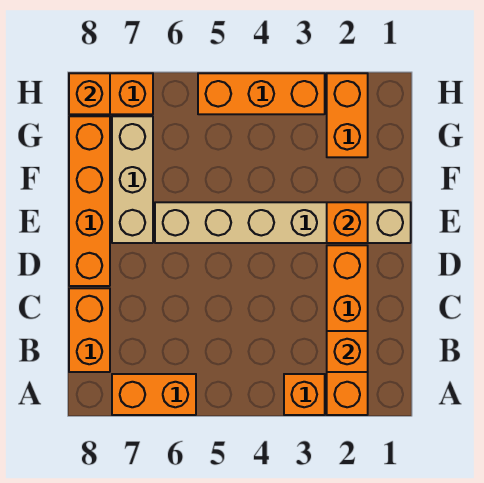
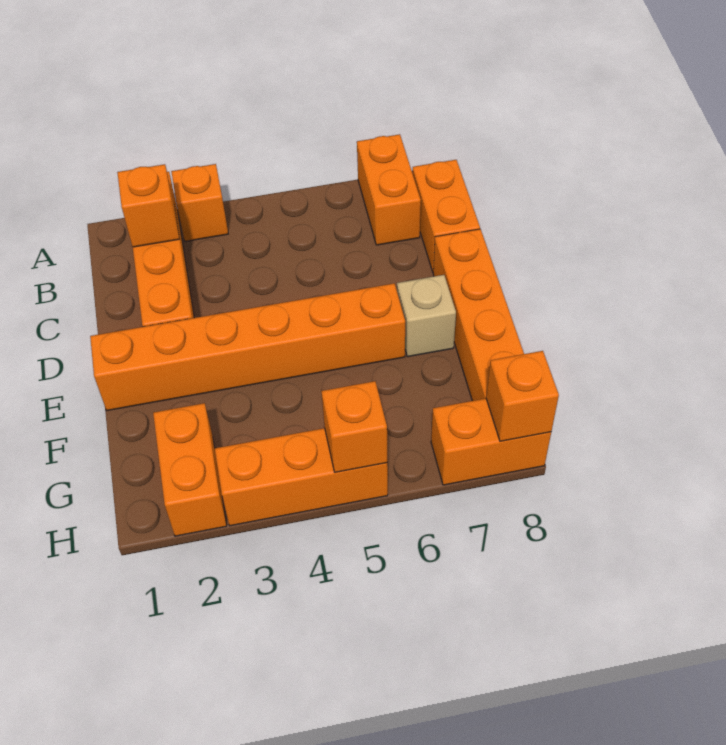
orange 1x2 brick [112,374,196,415] -> orange 1x2 brick turned to [357,134,421,245]
tan 1x6 brick [155,202,411,243] -> orange 1x6 brick [90,283,405,410]
orange 1x1 brick [327,202,368,243] -> orange 1x1 brick moved to [321,381,387,472]
tan 1x3 brick [112,116,153,243] -> tan 1x1 brick [397,275,456,357]

